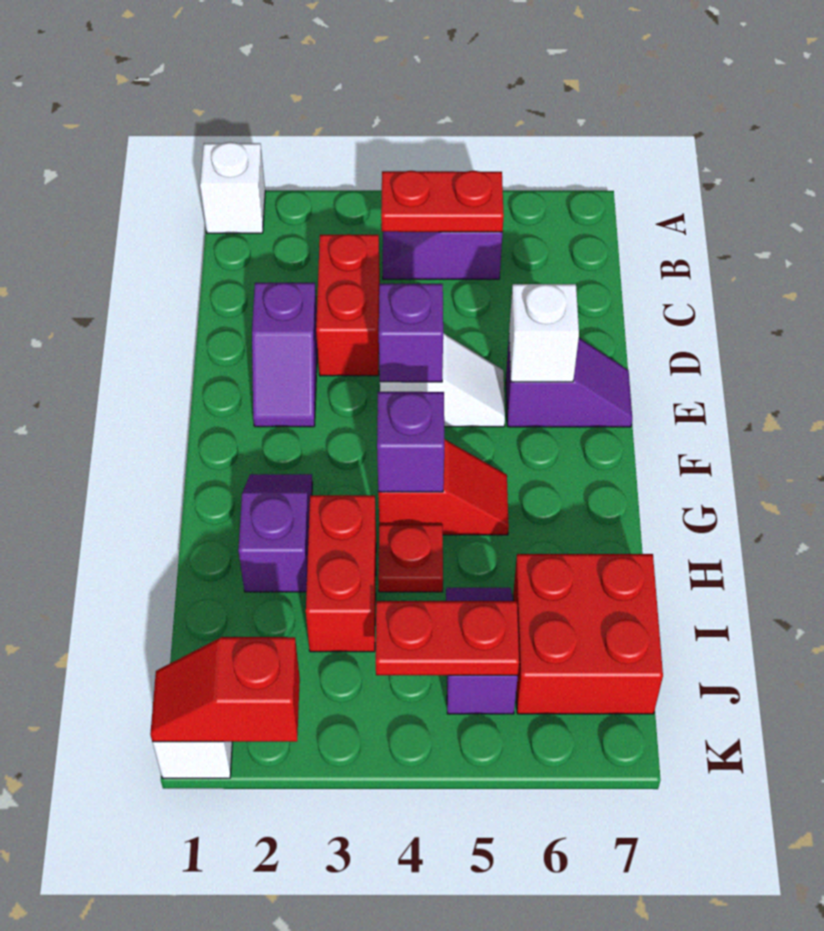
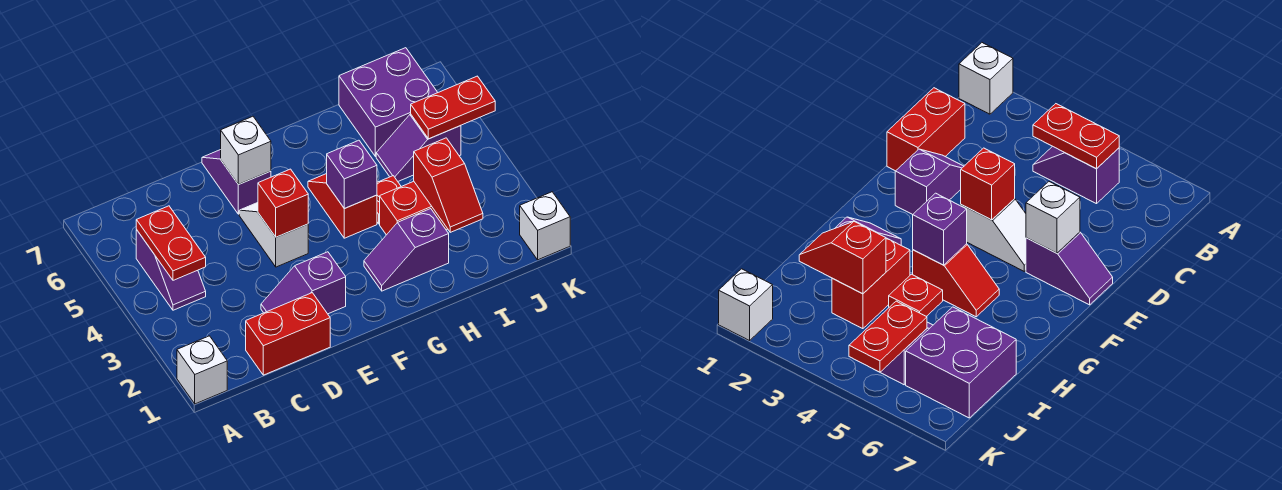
red 1x2 brick [316,234,380,376] -> red 1x2 brick moved to [246,293,330,375]
purple 1x2 slope [252,283,317,427] -> purple 1x2 slope turned to [261,252,346,314]
purple 1x1 brick [379,284,443,382] -> red 1x1 brick [258,169,308,237]
red 2x2 brick [513,554,663,714] -> purple 2x2 brick [339,48,438,157]
red 1x2 plate [376,601,519,676] -> red 1x2 plate turned to [411,76,495,139]
red 1x2 slope [150,637,300,742] -> red 1x2 slope moved to [414,138,483,232]

